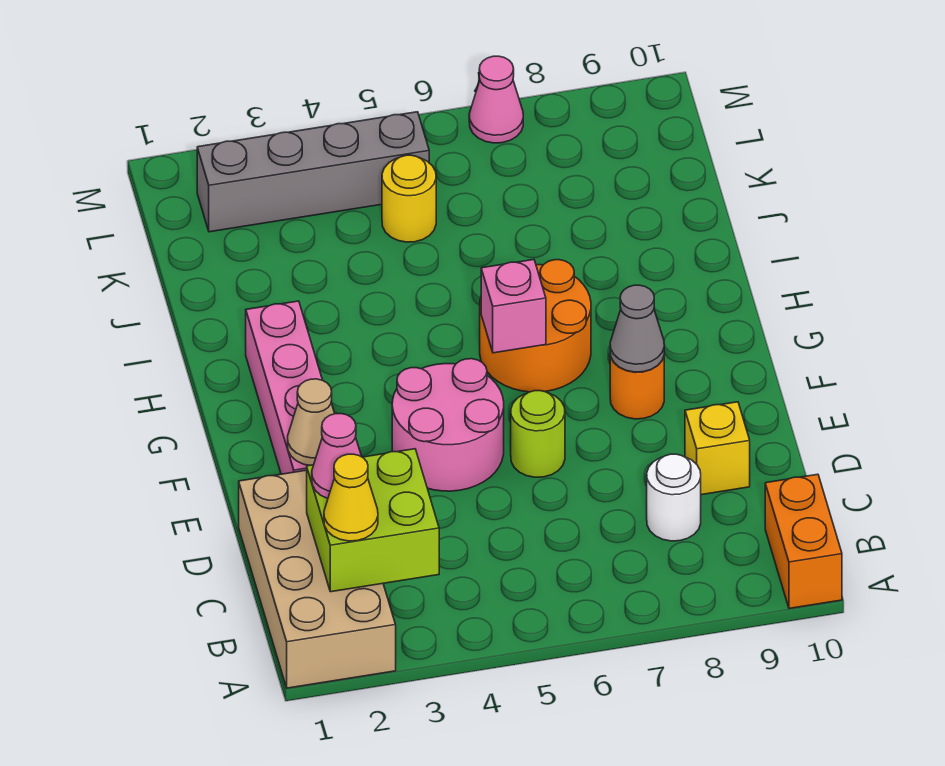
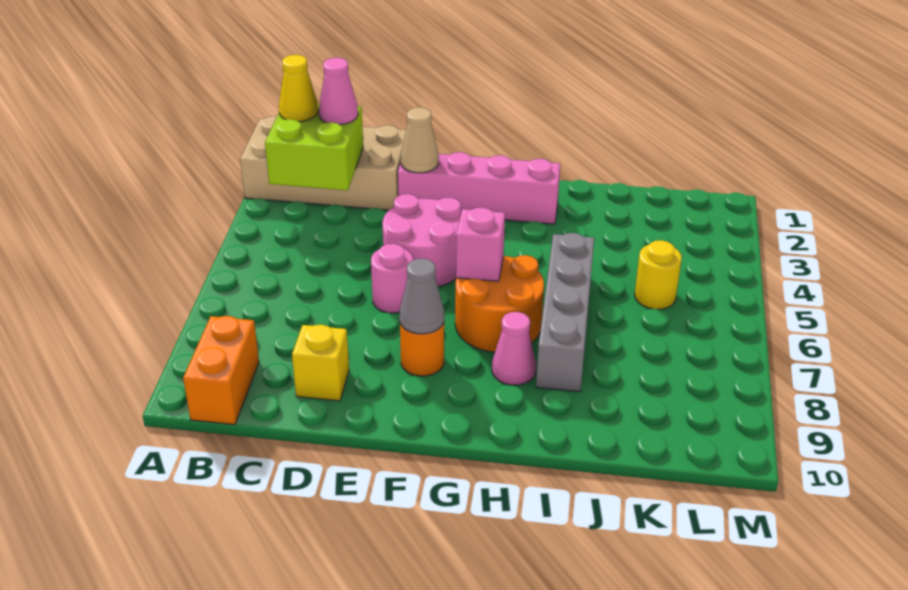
orange 1x2 brick [765,474,842,609] -> orange 1x2 brick turned to [183,316,259,425]
white 1x1 round brick [647,454,701,541] -> none
lime 1x1 round brick [511,391,565,477] -> pink 1x1 round brick [371,244,413,313]
grey 1x4 brick [197,112,429,232] -> grey 1x4 brick moved to [536,233,594,392]
pink 1x1 cone [469,56,523,143] -> pink 1x1 cone moved to [492,312,536,385]

